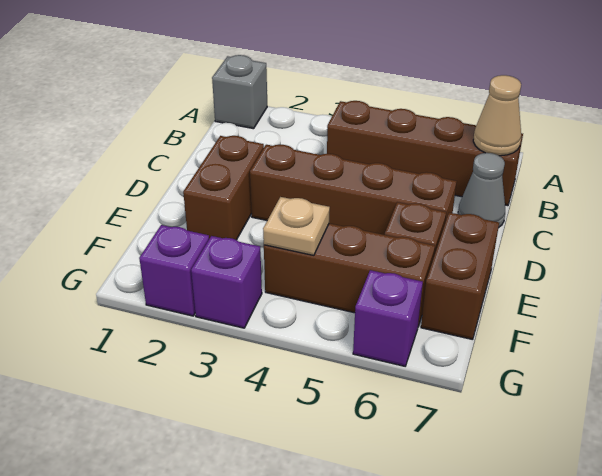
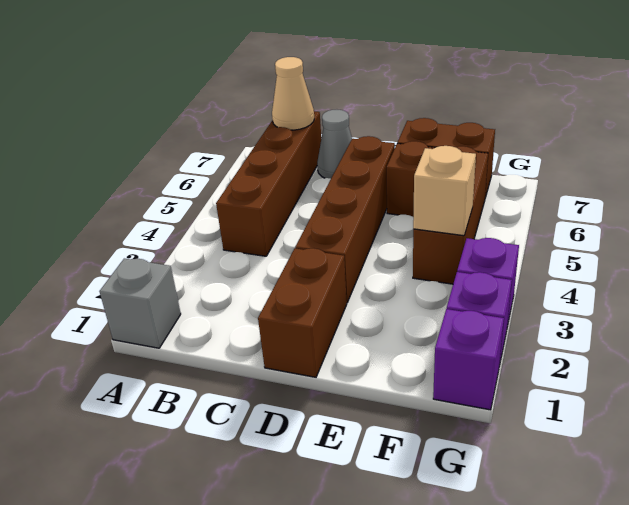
brown 1x2 brick [183,136,264,240] -> brown 1x2 brick turned to [258,248,347,377]
tan 1x1 plate [263,197,330,255] -> tan 1x1 brick [413,146,476,236]
purple 1x1 brick [353,270,423,366] -> purple 1x1 brick moved to [433,309,504,410]

